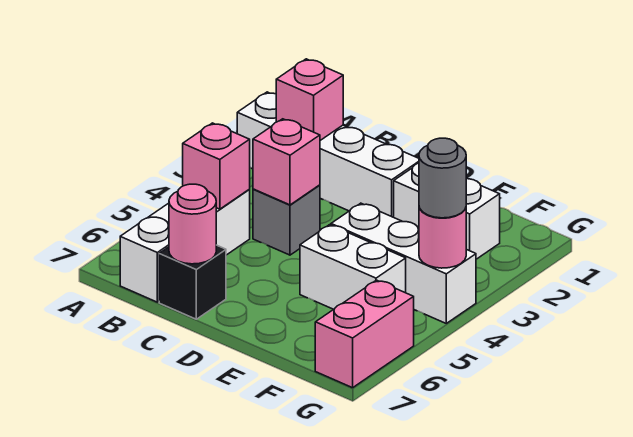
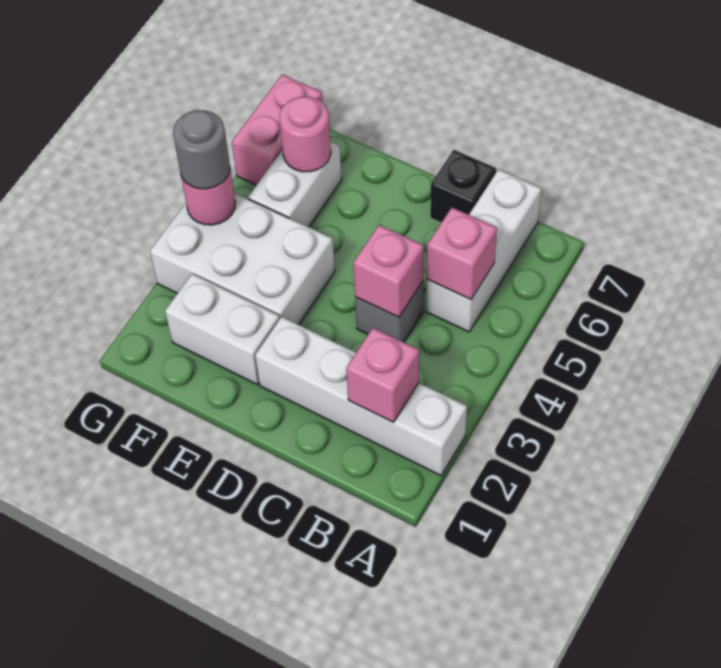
pink 1x1 round brick [169,184,216,264] -> pink 1x1 round brick moved to [280,97,331,172]
white 1x3 brick [331,203,476,323] -> white 2x3 brick [150,193,335,325]
white 1x2 brick [300,225,406,309] -> white 1x2 brick turned to [248,141,342,227]

